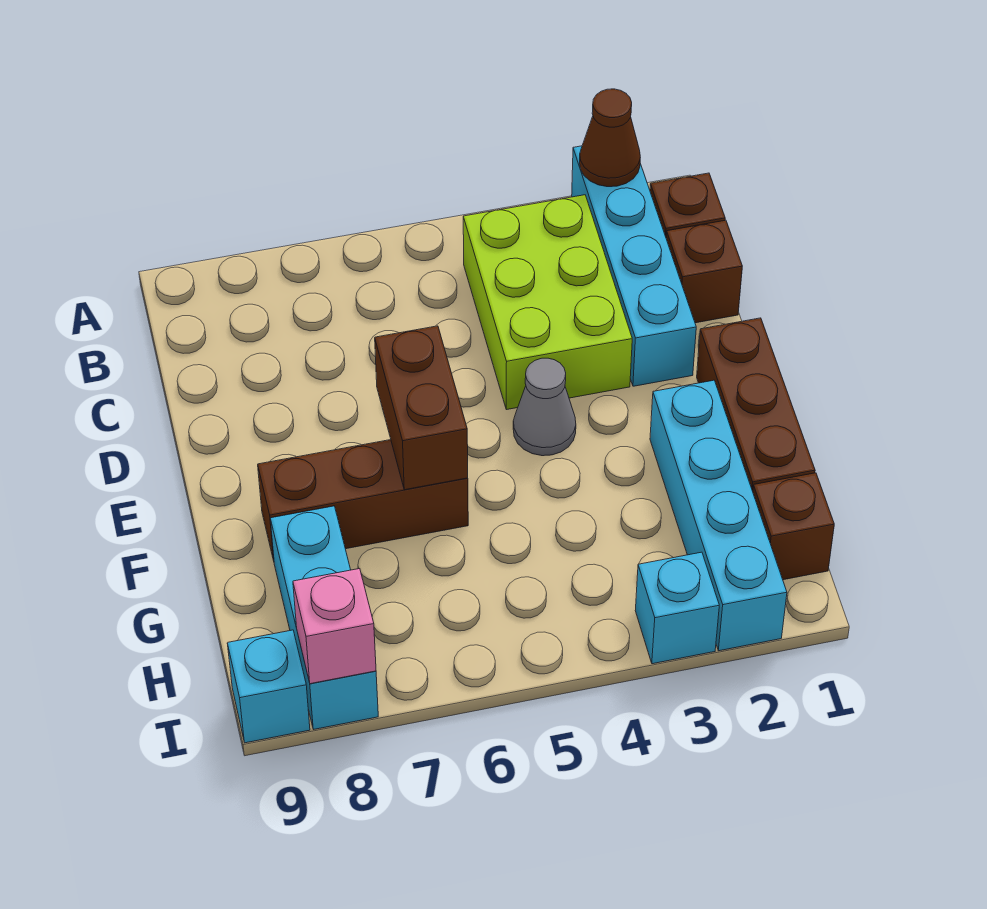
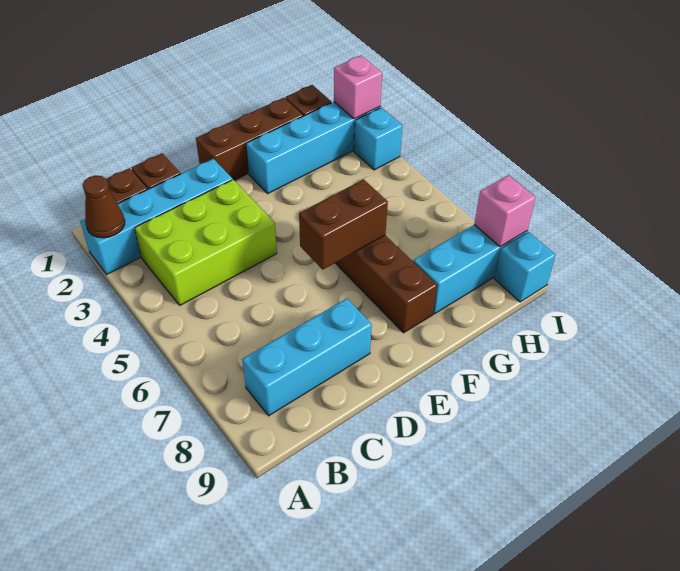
none -> cyan 1x3 brick [242,299,372,416]
grey 1x1 cone [513,358,576,456] -> none
none -> pink 1x1 brick [334,55,382,119]

